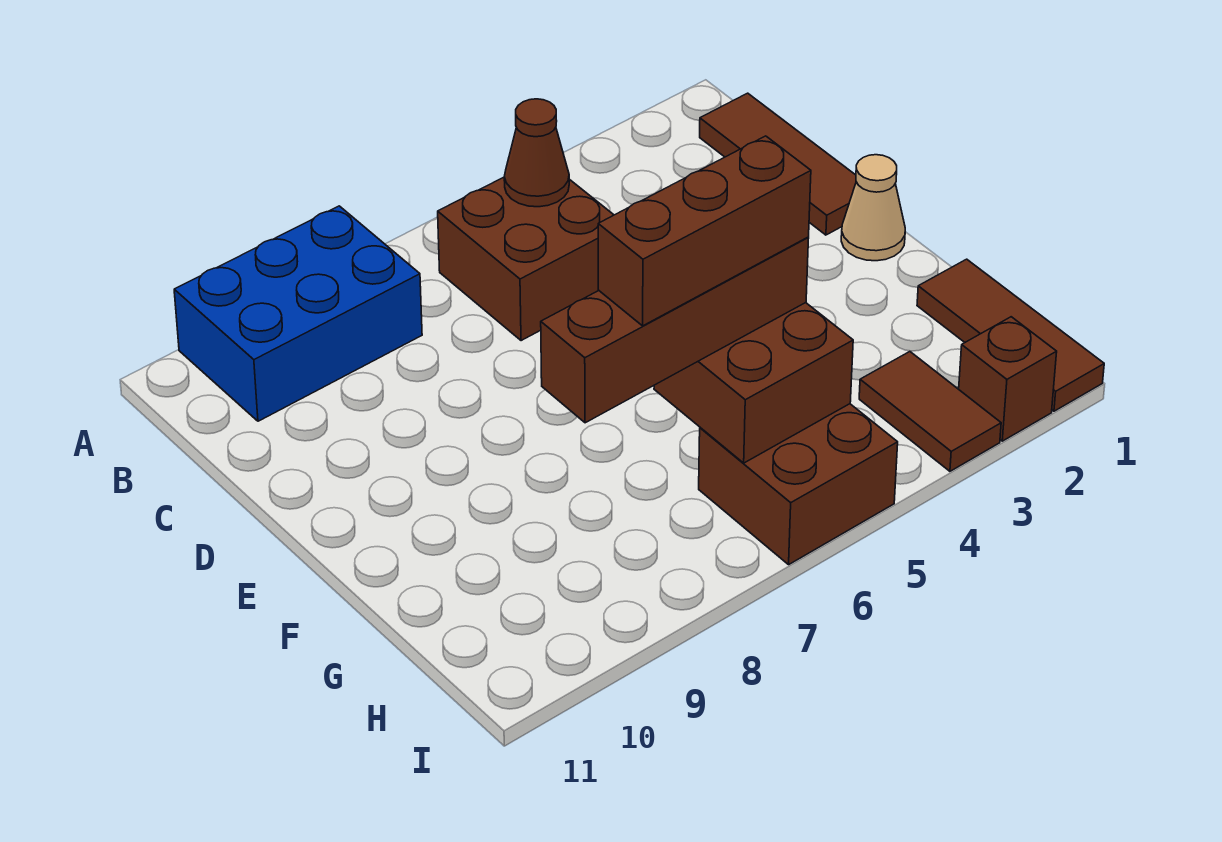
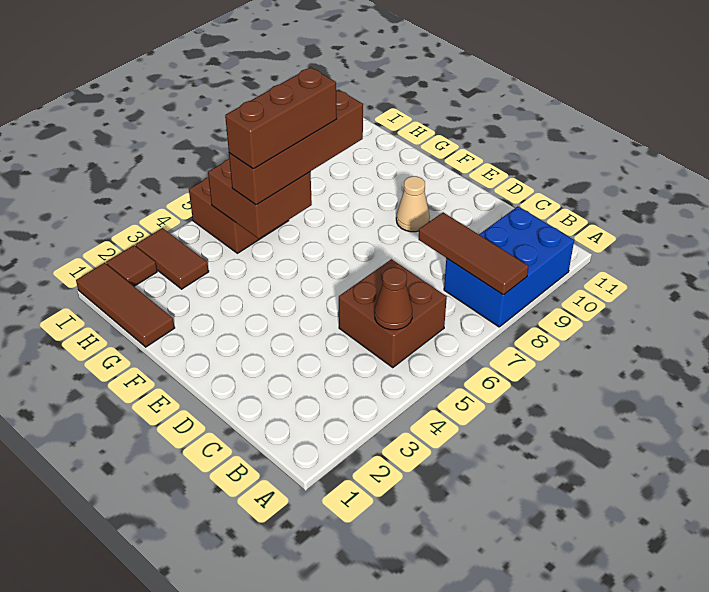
brown 1x3 tile [700,93,856,235] -> brown 1x3 tile moved to [419,212,529,295]
tan 1x1 cone [841,155,905,261] -> tan 1x1 cone moved to [396,176,430,232]
brown 1x1 brick [959,317,1057,441] -> brown 1x1 tile [106,245,157,286]

